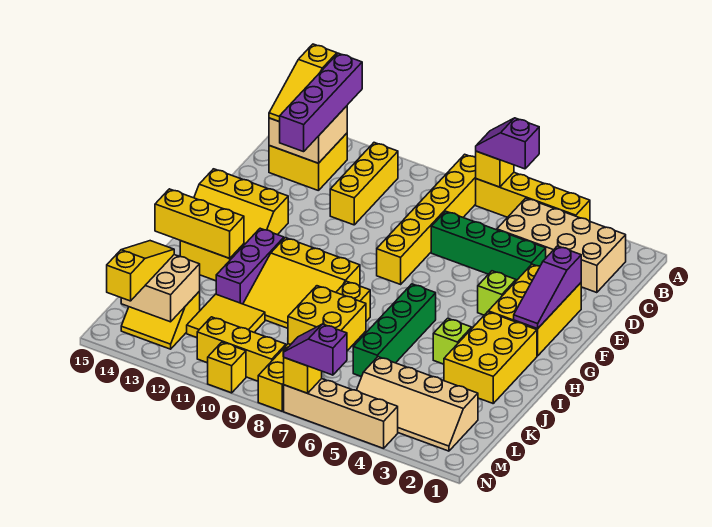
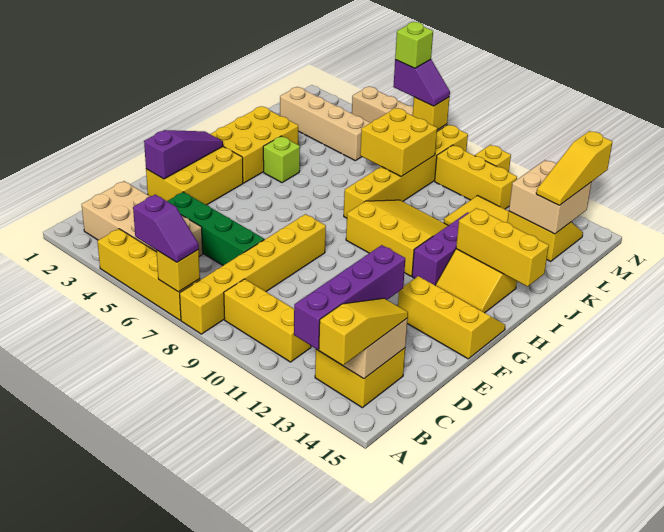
yellow 1x3 brick [330,143,398,225] -> yellow 1x3 brick turned to [224,279,311,362]
lime 1x1 brick [478,271,516,315] -> lime 1x1 brick moved to [395,22,433,68]
green 1x4 brick [353,284,436,377] -> none

